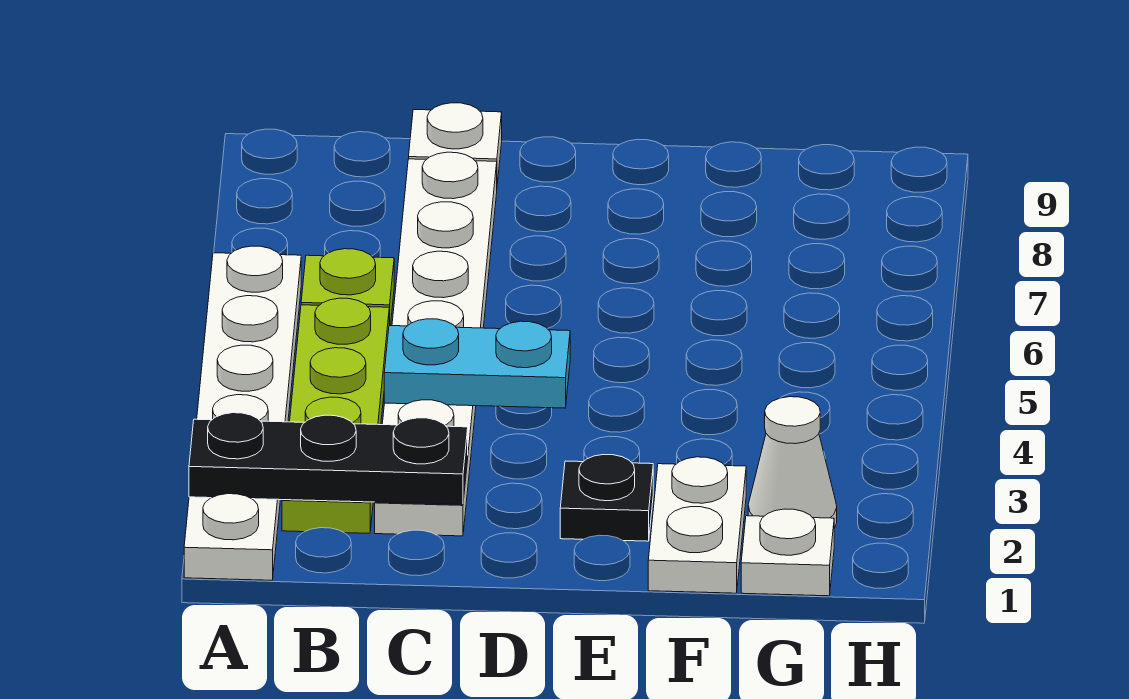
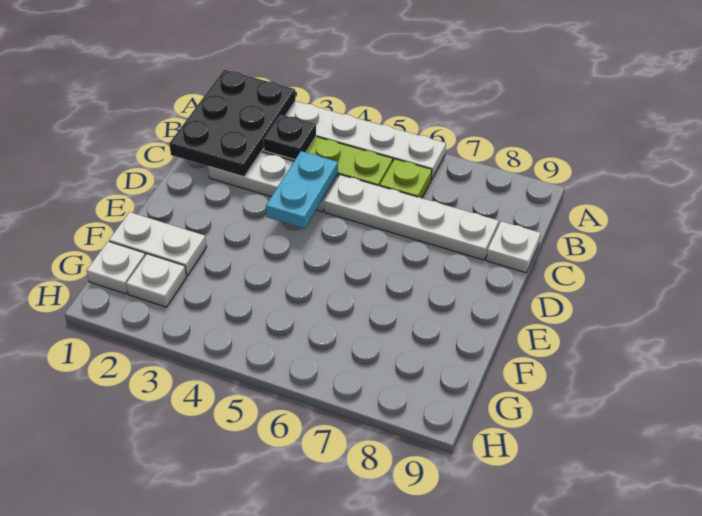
black 1x3 plate [189,413,468,505] -> black 2x3 plate [169,70,295,177]
black 1x1 plate [560,455,653,541] -> black 1x1 plate moved to [263,114,316,160]
white 1x1 cone [748,397,837,528] -> white 1x1 plate [126,254,186,307]

